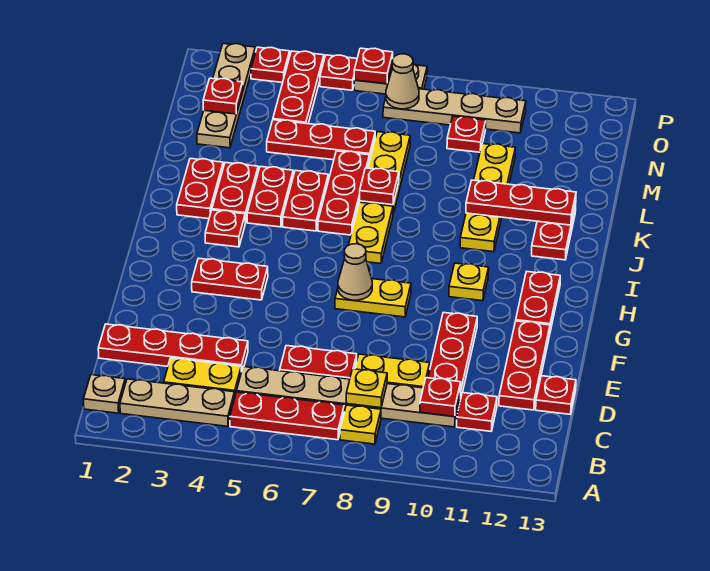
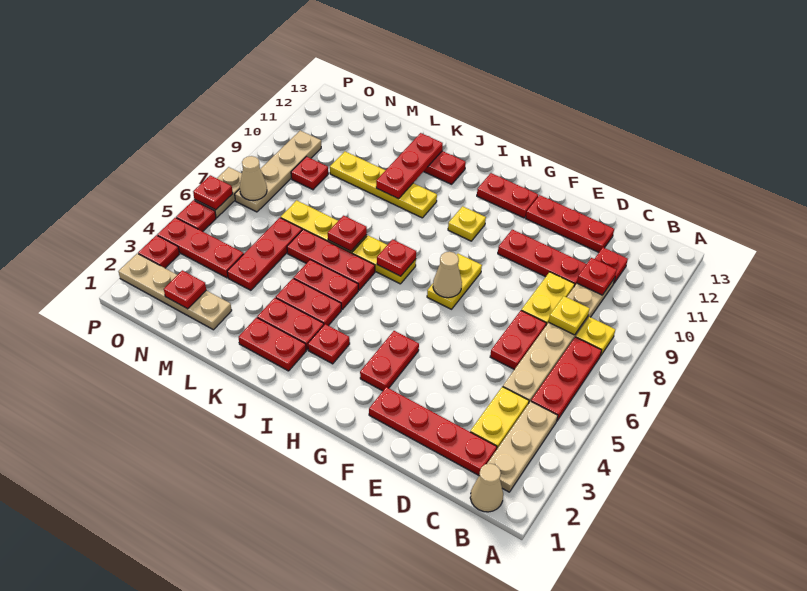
tan 1x1 plate [83,375,125,413] -> tan 1x1 cone [470,464,503,512]
red 1x4 plate [98,324,248,372] -> red 1x4 plate turned to [369,387,497,475]
red 1x1 plate [536,376,576,414] -> red 1x1 plate moved to [377,239,416,276]

